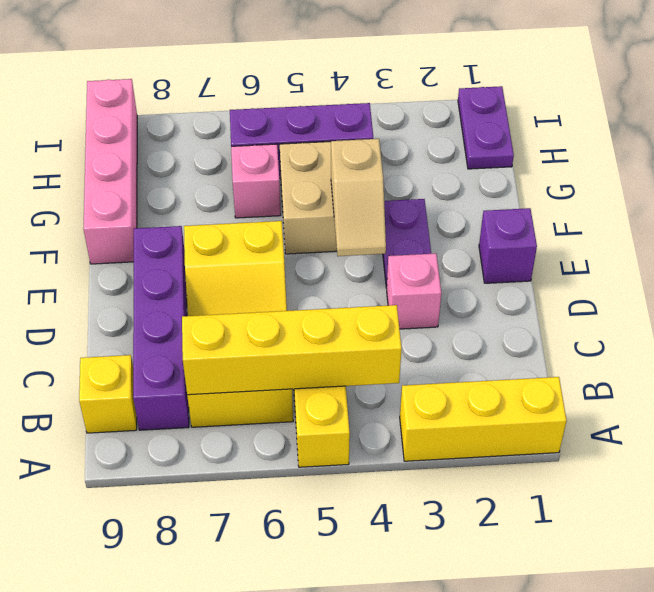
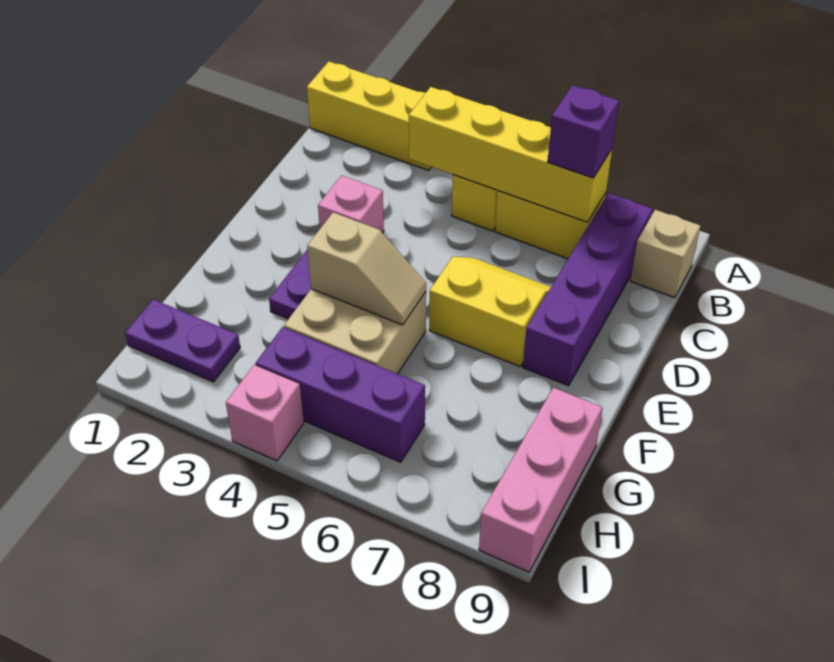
yellow 1x1 brick [79,355,137,433] -> tan 1x1 brick [630,210,700,298]
purple 1x1 brick [479,208,537,283] -> purple 1x1 brick moved to [548,85,619,178]
tan 1x2 slope [331,139,386,256] -> tan 1x2 slope turned to [307,212,426,325]
pink 1x4 brick [83,79,137,264] -> pink 1x3 brick [479,388,603,572]
pink 1x1 brick [231,144,281,218] -> pink 1x1 brick moved to [226,365,304,461]
purple 1x2 plate [458,86,514,169] -> purple 1x2 plate turned to [125,299,240,382]

